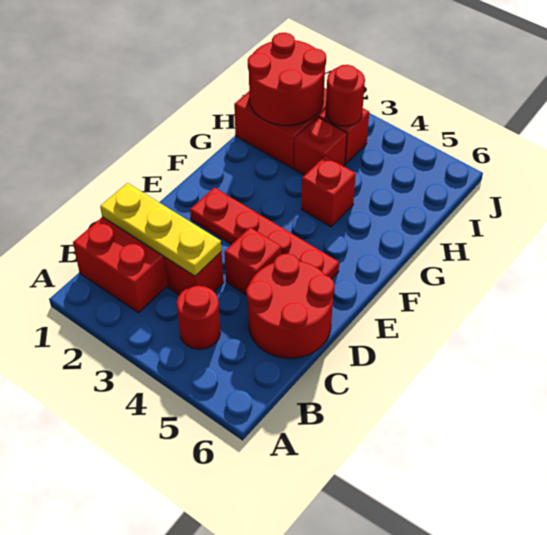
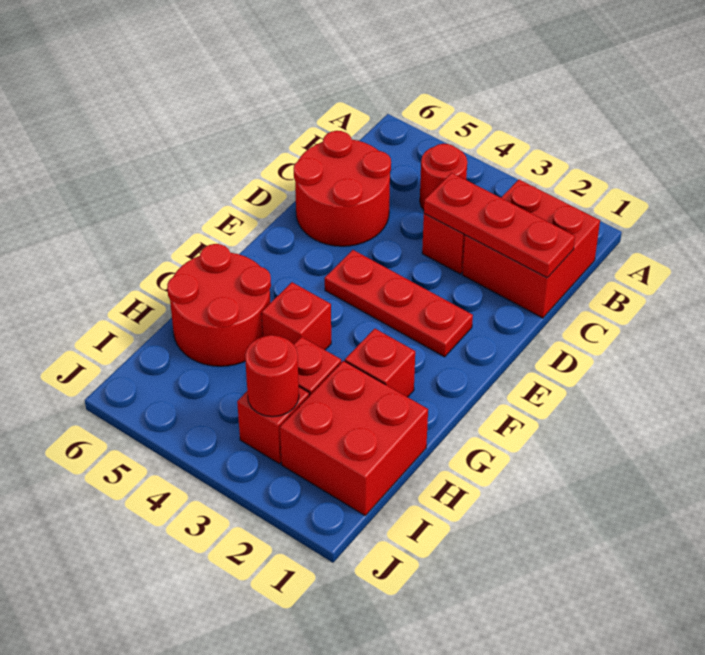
yellow 1x3 plate [100,183,222,276] -> red 1x3 plate [424,173,575,278]
red 1x1 brick [225,227,281,295] -> red 1x1 brick moved to [345,329,415,397]
red 1x4 plate [190,187,339,279] -> red 1x3 plate [325,250,473,357]
red 2x2 round brick [248,33,326,125] -> red 2x2 round brick moved to [167,244,271,366]

